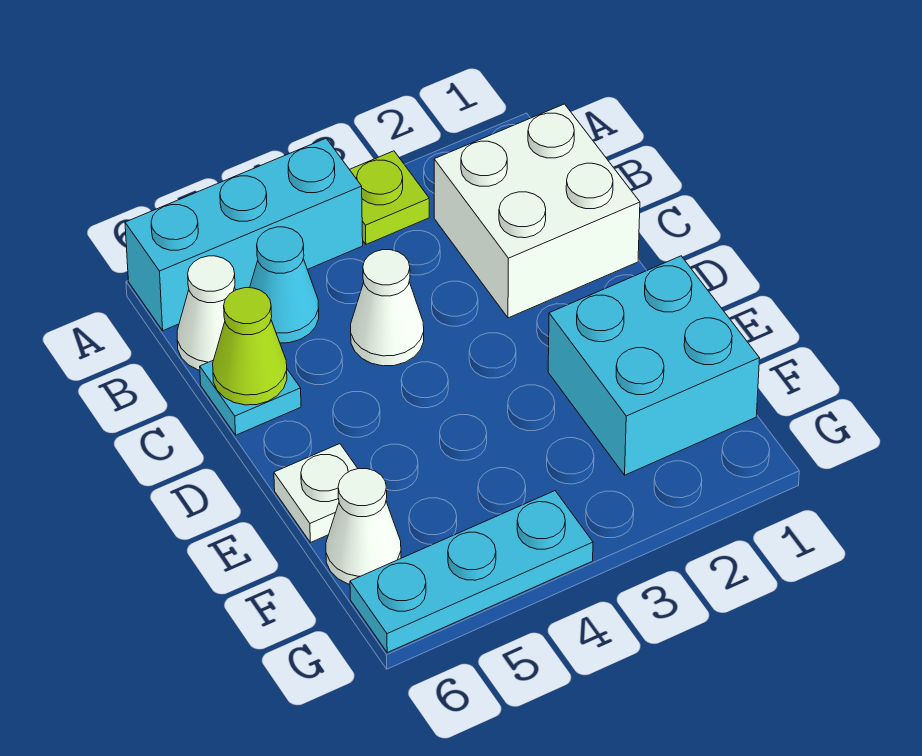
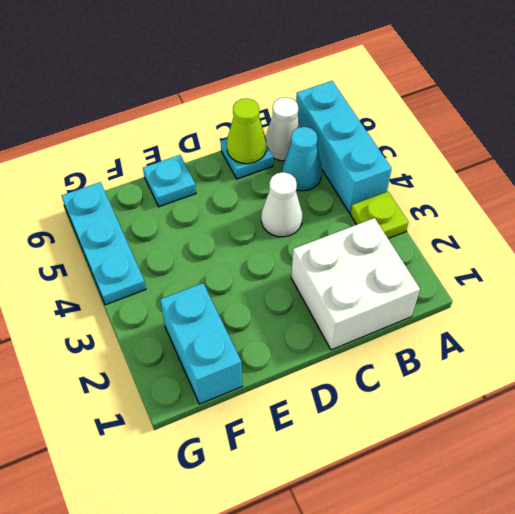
cyan 2x2 brick [548,256,760,475] -> cyan 1x2 brick [160,283,242,404]
white 1x1 plate [274,444,358,543] -> cyan 1x1 plate [143,155,196,207]
white 1x1 cone [326,469,401,584] -> none

